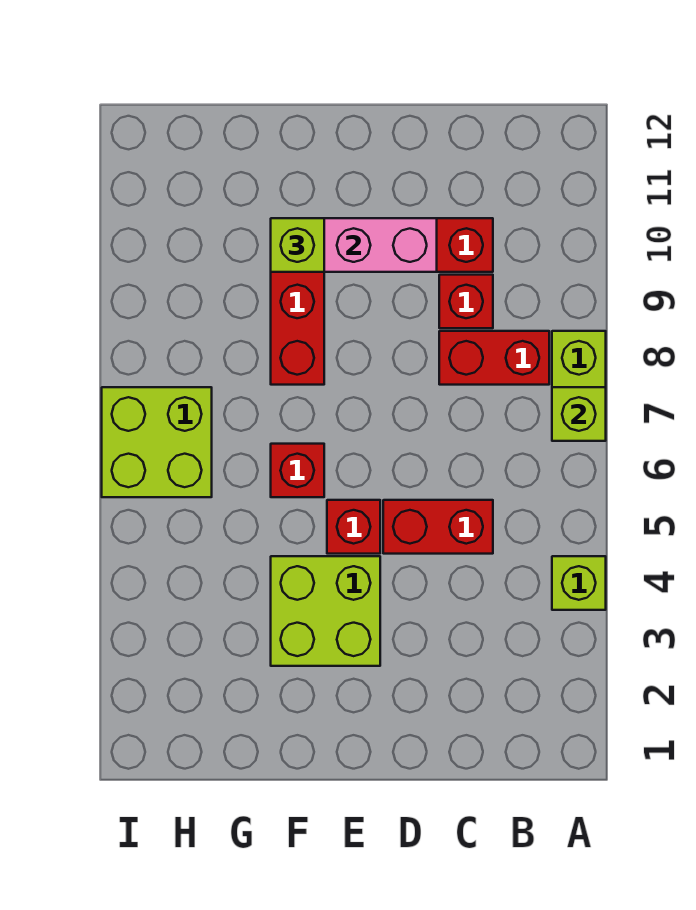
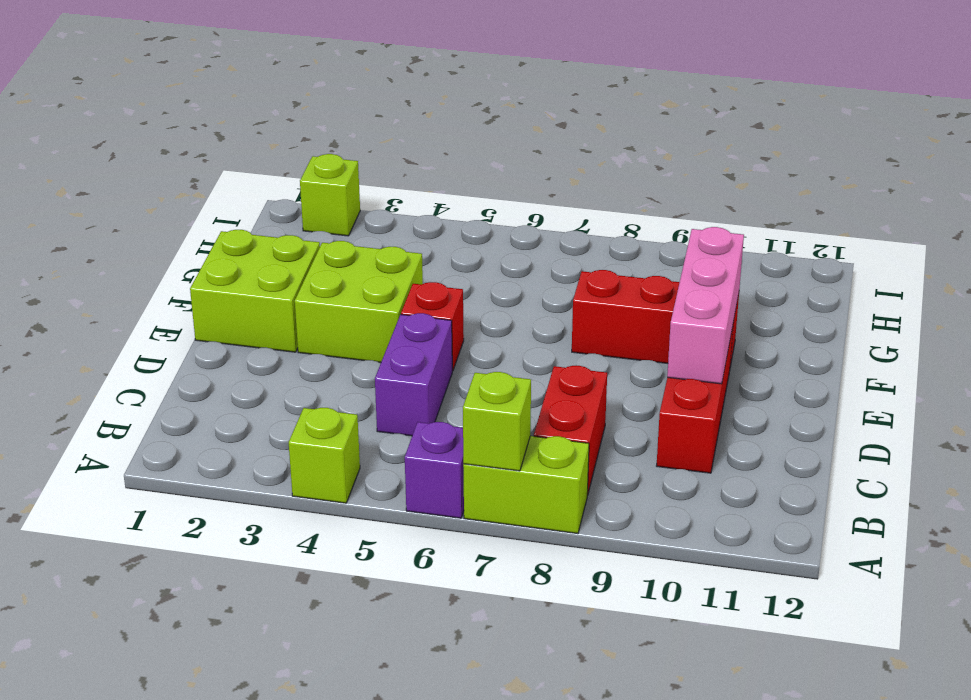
none -> purple 1x1 brick [405,422,464,518]
red 1x2 brick [383,500,493,554] -> purple 1x2 brick [375,313,452,436]
red 1x1 brick [439,275,493,328] -> none
red 1x1 brick [271,444,324,497] -> none
lime 1x1 brick [271,218,324,272] -> lime 1x1 brick moved to [300,154,360,236]
lime 2x2 brick [102,387,212,497] -> lime 2x2 brick moved to [190,230,320,352]

